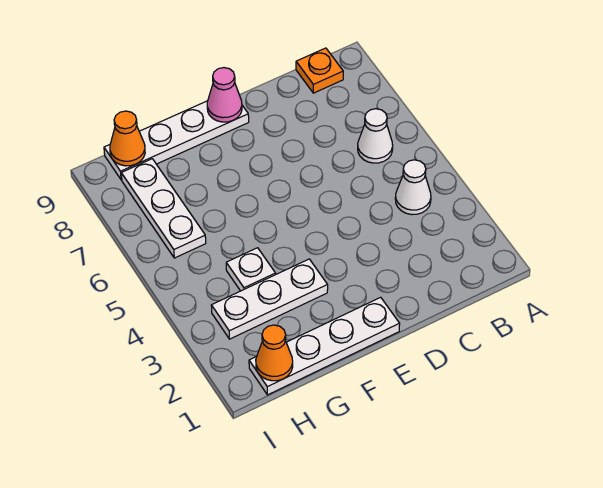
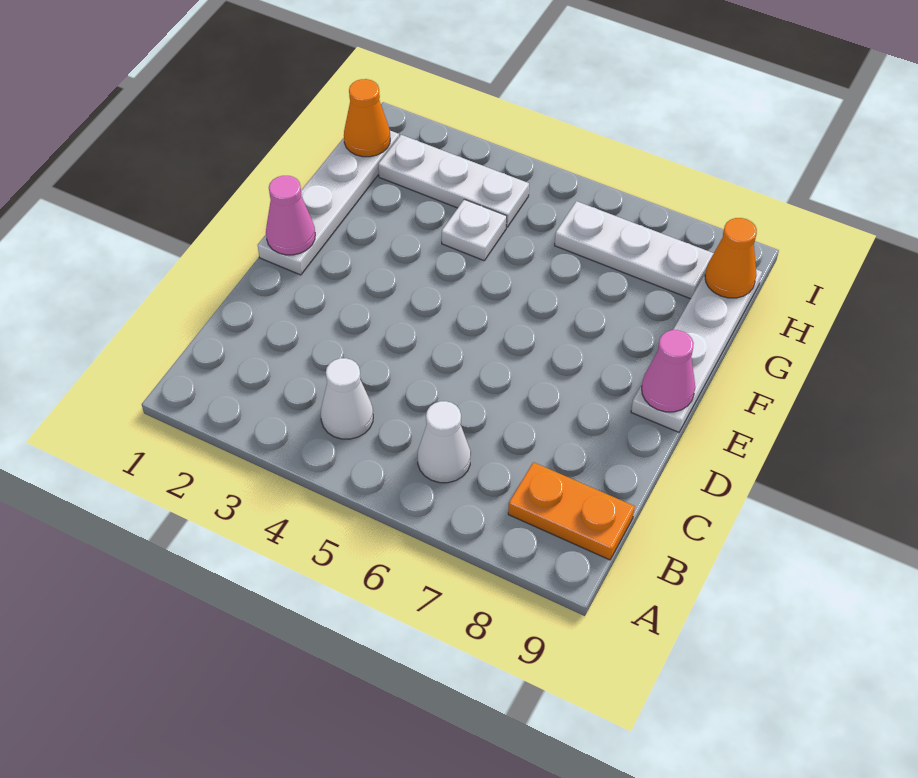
orange 1x1 plate [296,48,343,93] -> orange 1x2 plate [508,462,635,560]
none -> pink 1x1 cone [266,176,315,255]
white 1x3 plate [211,259,328,339] -> white 1x3 plate turned to [378,135,529,227]

